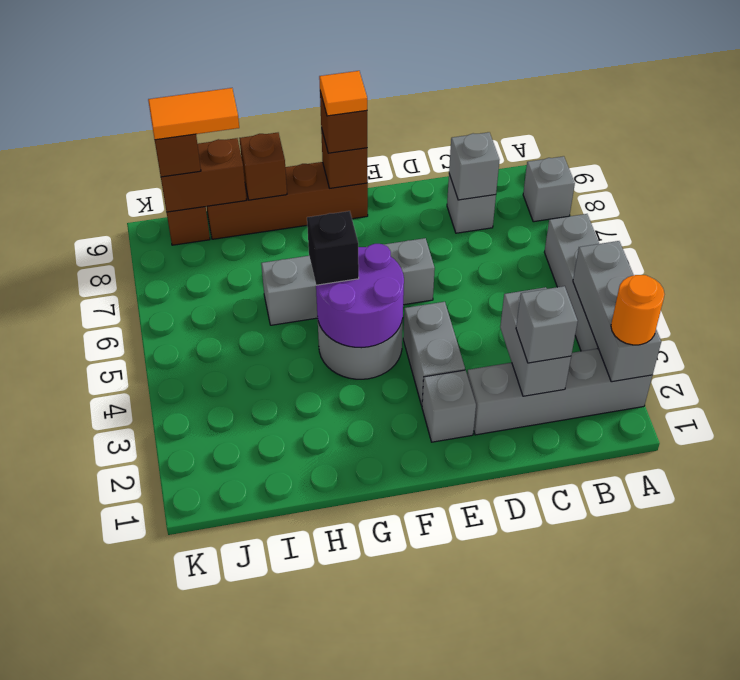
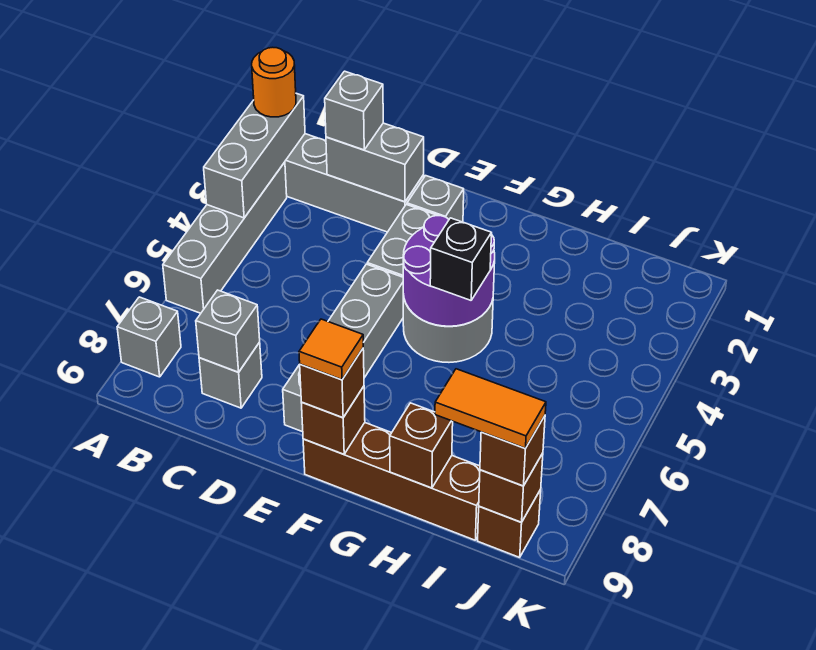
grey 1x2 brick [500,287,571,396] -> grey 1x2 brick turned to [326,123,424,202]
grey 1x4 brick [261,238,435,325] -> grey 1x4 brick turned to [283,264,403,432]
brown 1x2 brick [161,138,246,212] -> brown 1x1 brick [479,453,543,522]

